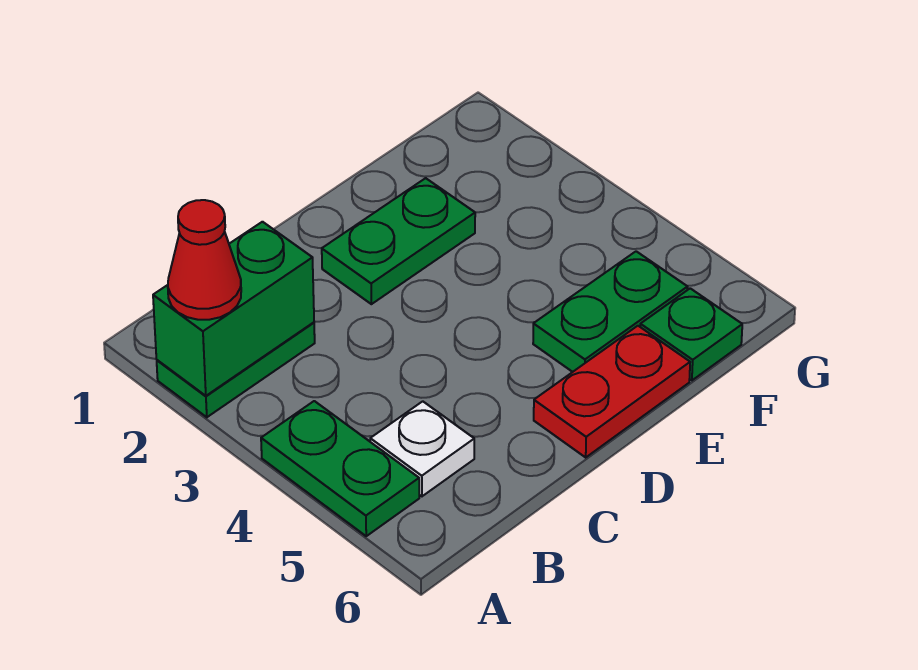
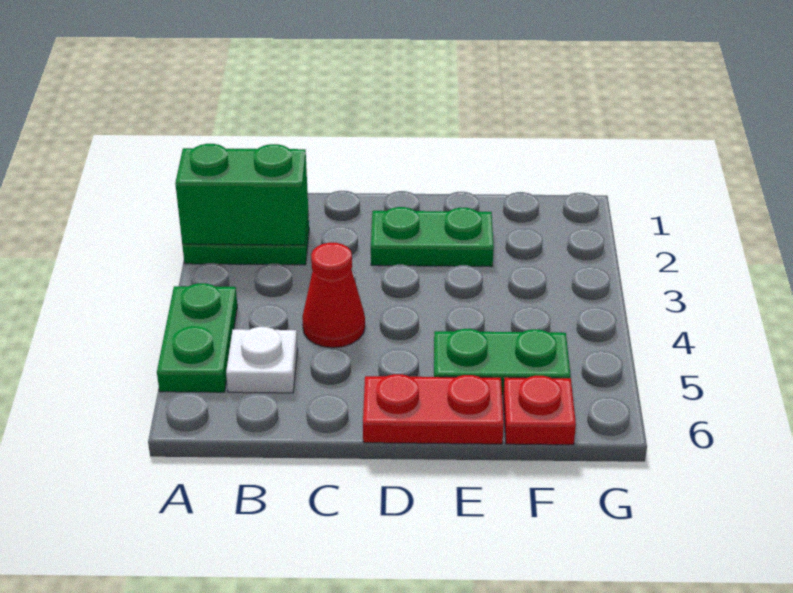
red 1x1 cone [168,200,241,320] -> red 1x1 cone moved to [302,243,365,348]
green 1x1 plate [640,288,742,380] -> red 1x1 plate [503,376,576,445]

